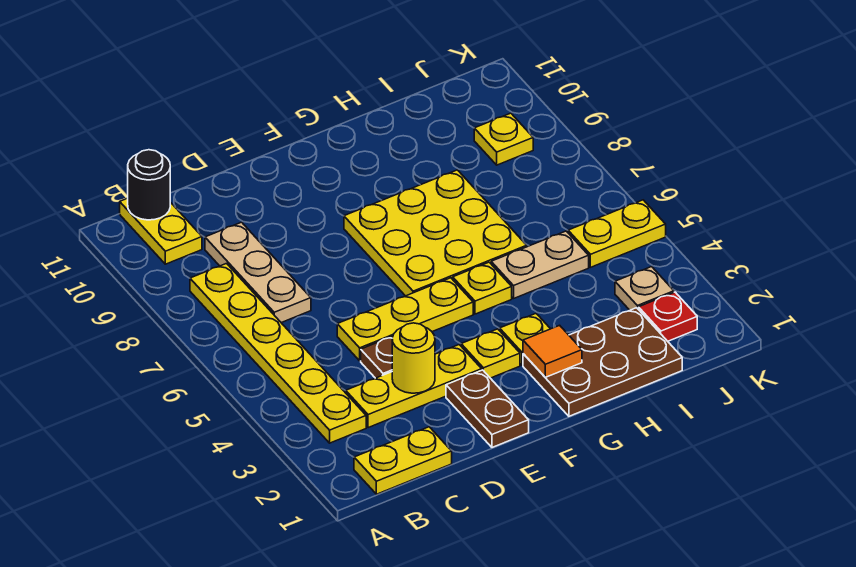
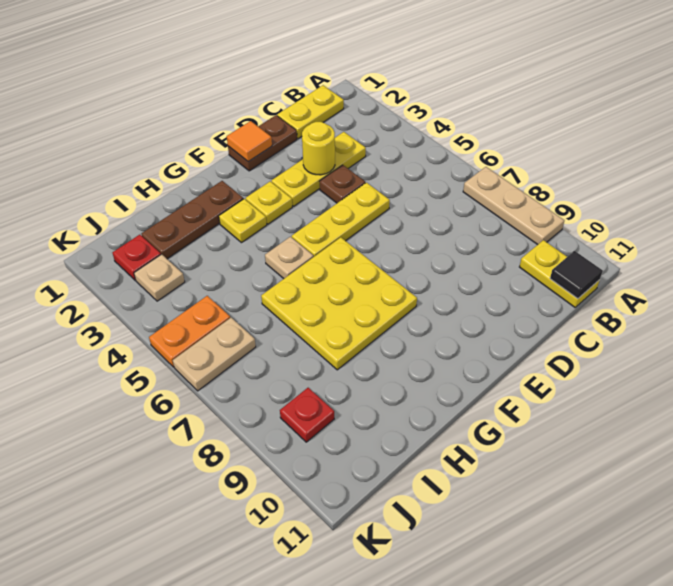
yellow 1x6 plate [190,264,366,443] -> none
black 1x1 round brick [128,150,170,220] -> black 1x1 tile [550,251,603,299]
tan 1x3 plate [205,222,311,323] -> tan 1x3 plate moved to [463,167,564,245]
brown 1x2 plate [446,370,529,447] -> brown 1x2 plate turned to [228,115,297,171]
brown 2x3 plate [523,308,682,416] -> brown 1x3 plate [141,181,243,259]
orange 1x1 tile [523,325,582,377] -> orange 1x1 tile moved to [227,121,272,162]
yellow 1x1 plate [453,262,512,314] -> tan 1x1 plate [265,237,313,279]
tan 1x2 plate [491,231,589,298] -> tan 1x2 plate moved to [173,318,256,391]
yellow 1x2 plate [568,200,666,267] -> orange 1x2 plate [149,296,230,367]
yellow 1x1 plate [474,113,533,165] -> red 1x1 plate [280,388,334,442]

